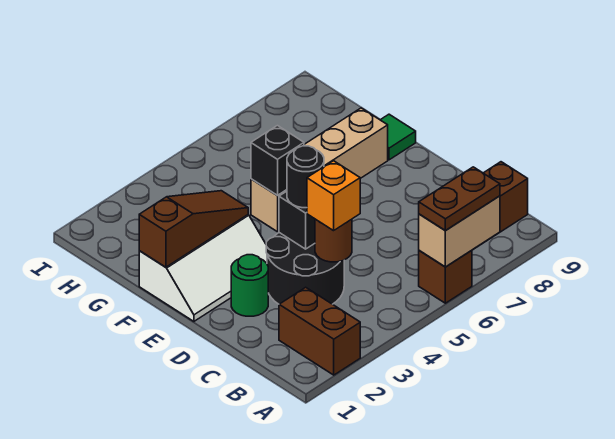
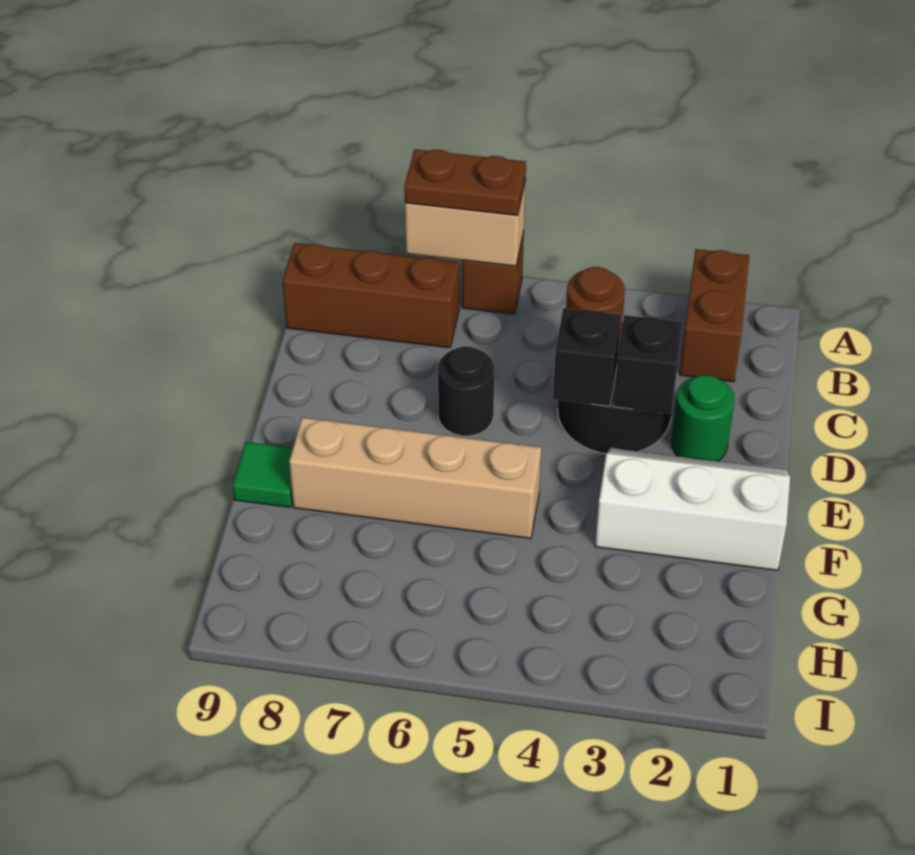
orange 1x1 brick [307,161,360,231] -> none
black 1x1 round brick [287,146,324,208] -> black 1x1 round brick moved to [438,346,494,436]
brown 1x3 slope [139,191,248,267] -> none
black 1x1 brick [251,126,304,196] -> black 1x1 brick moved to [613,315,682,414]

